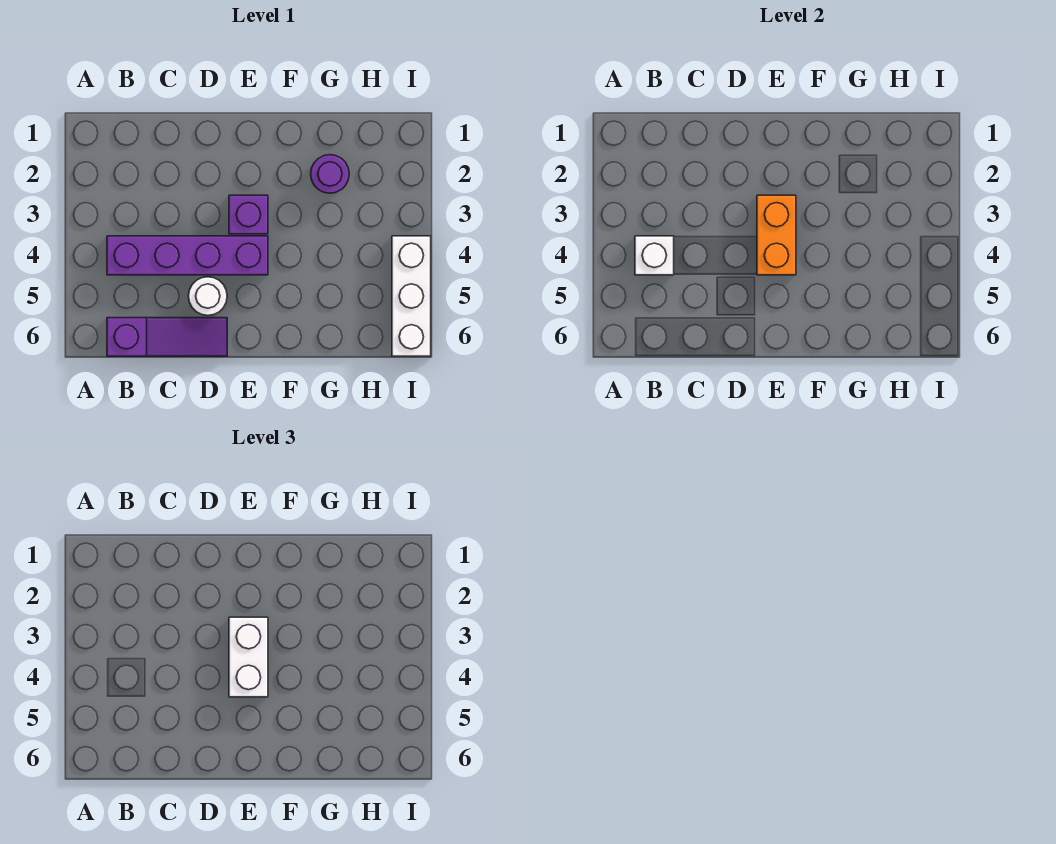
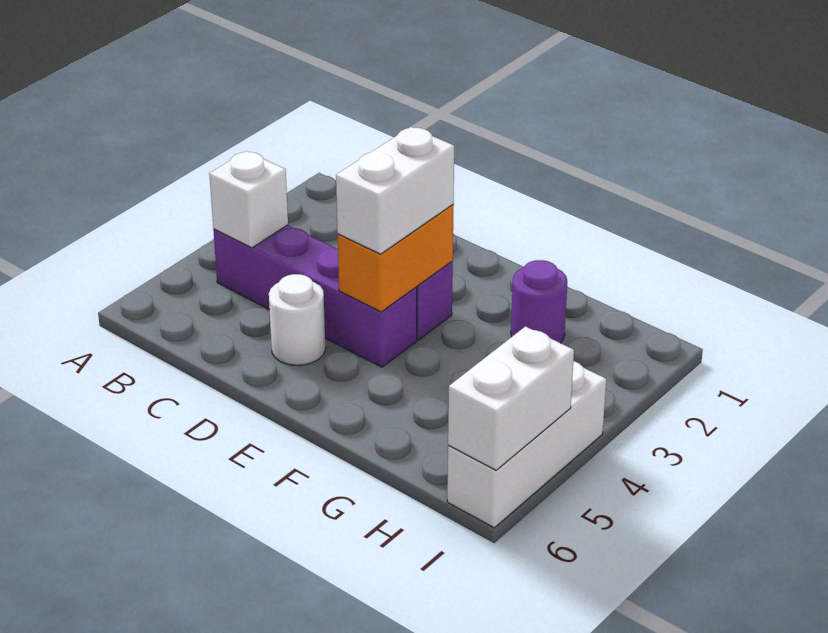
purple 1x3 slope [107,318,227,356] -> none
none -> white 1x2 brick [448,327,574,470]

